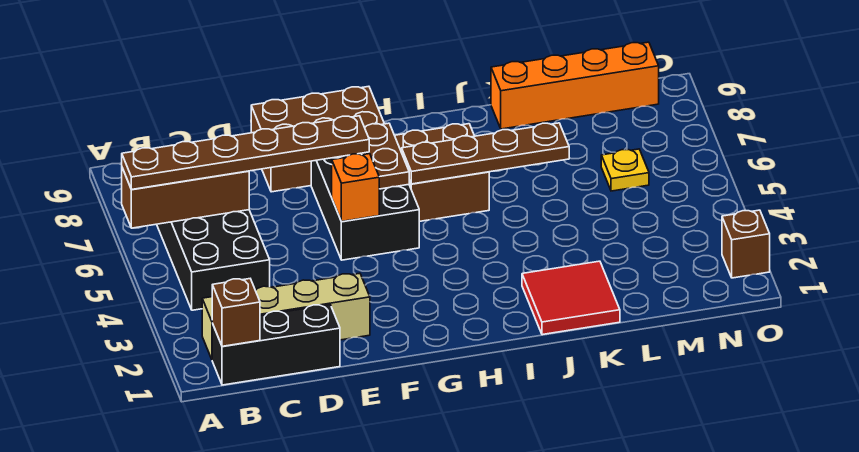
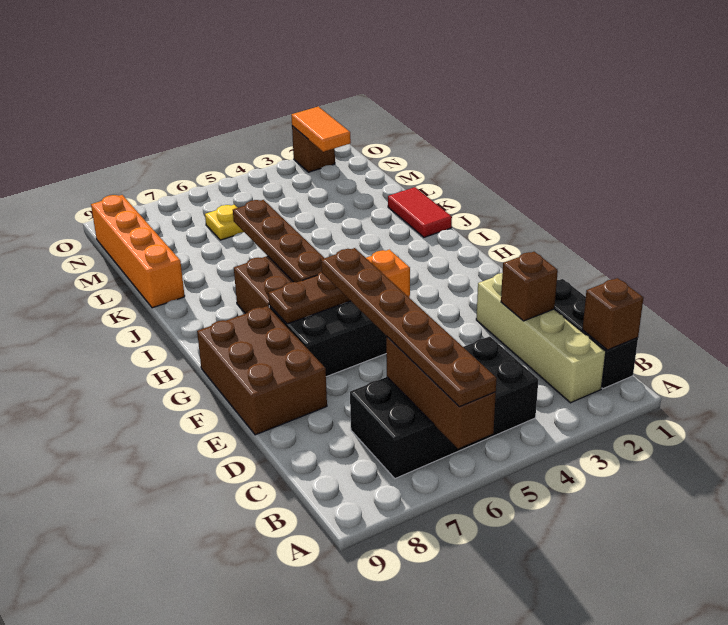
none -> brown 1x1 brick [501,252,558,321]
red 2x2 tile [522,261,620,335] -> red 1x2 tile [388,187,452,237]
none -> orange 1x2 tile [291,107,351,152]

